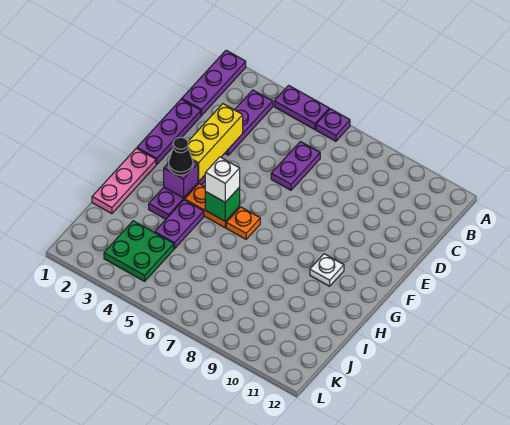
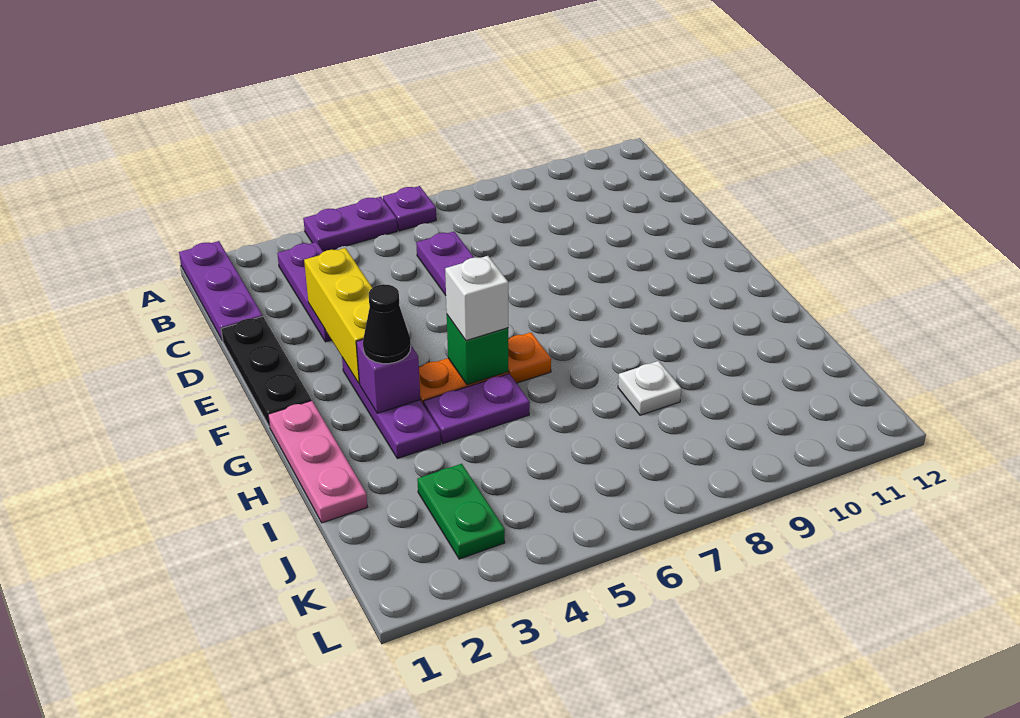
purple 1x3 plate [137,99,201,164] -> black 1x3 plate [221,316,311,427]
white 1x1 plate [310,254,344,286] -> white 1x1 plate moved to [618,361,681,415]
purple 1x2 plate [155,200,204,249] -> purple 1x2 plate turned to [423,374,530,443]
green 2x2 plate [104,221,174,281] -> green 1x2 plate [417,464,505,559]

